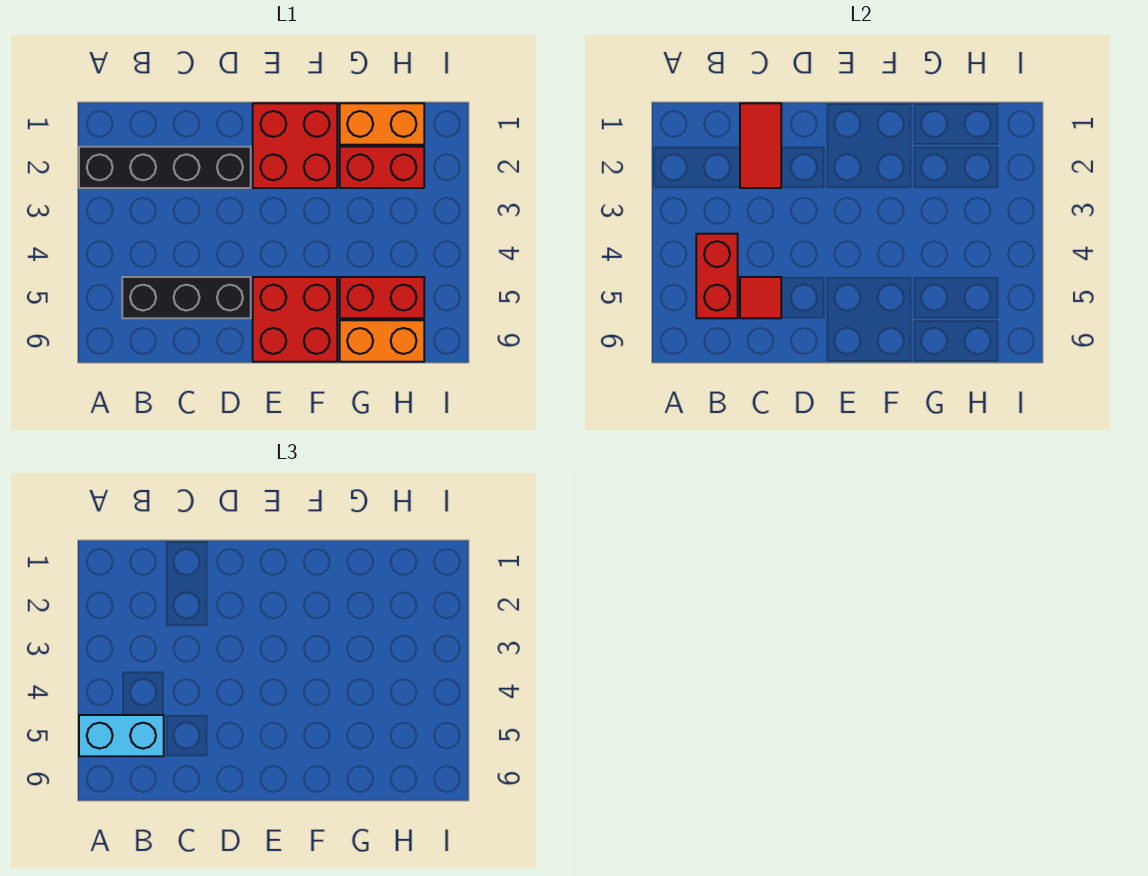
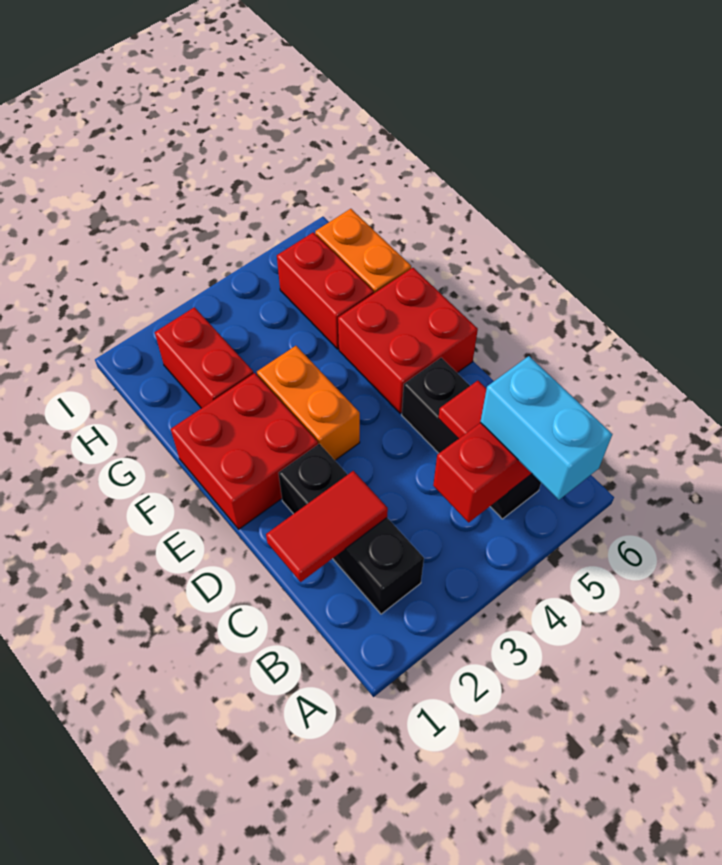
black 1x4 brick [79,147,251,188] -> black 1x3 brick [279,444,424,614]
orange 1x2 brick [340,103,424,145] -> orange 1x2 brick moved to [257,346,360,460]

